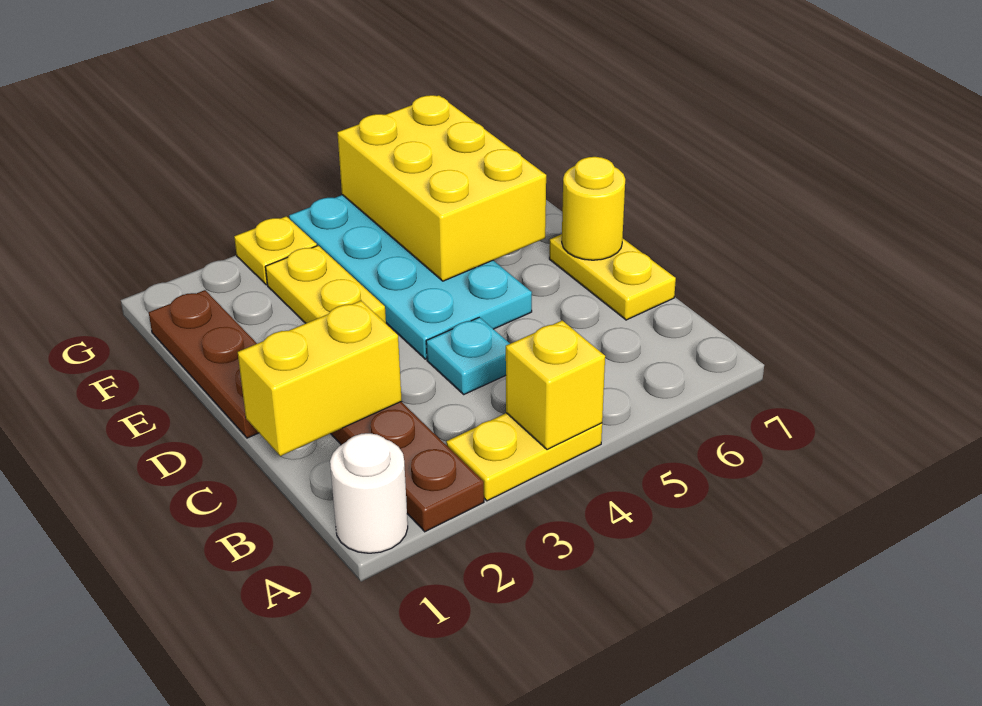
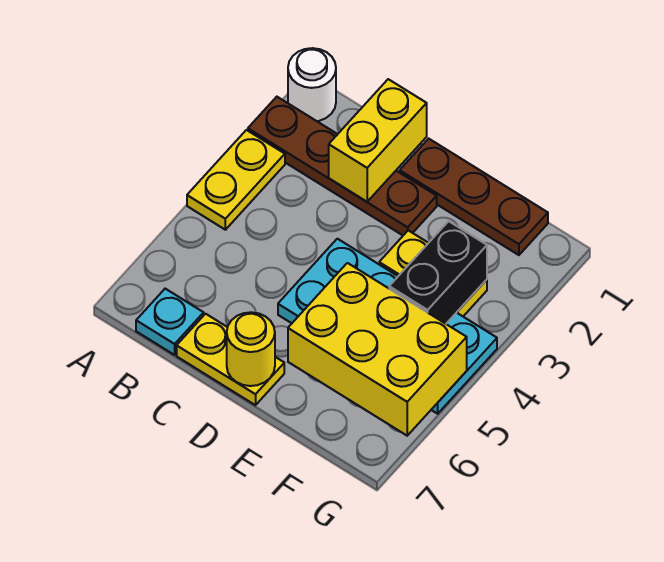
yellow 1x1 brick [506,321,605,450] -> none
cyan 1x1 plate [426,317,510,394] -> cyan 1x1 plate moved to [136,289,204,355]
none -> black 1x2 brick [389,221,487,324]
yellow 1x1 plate [234,216,317,285] -> none

